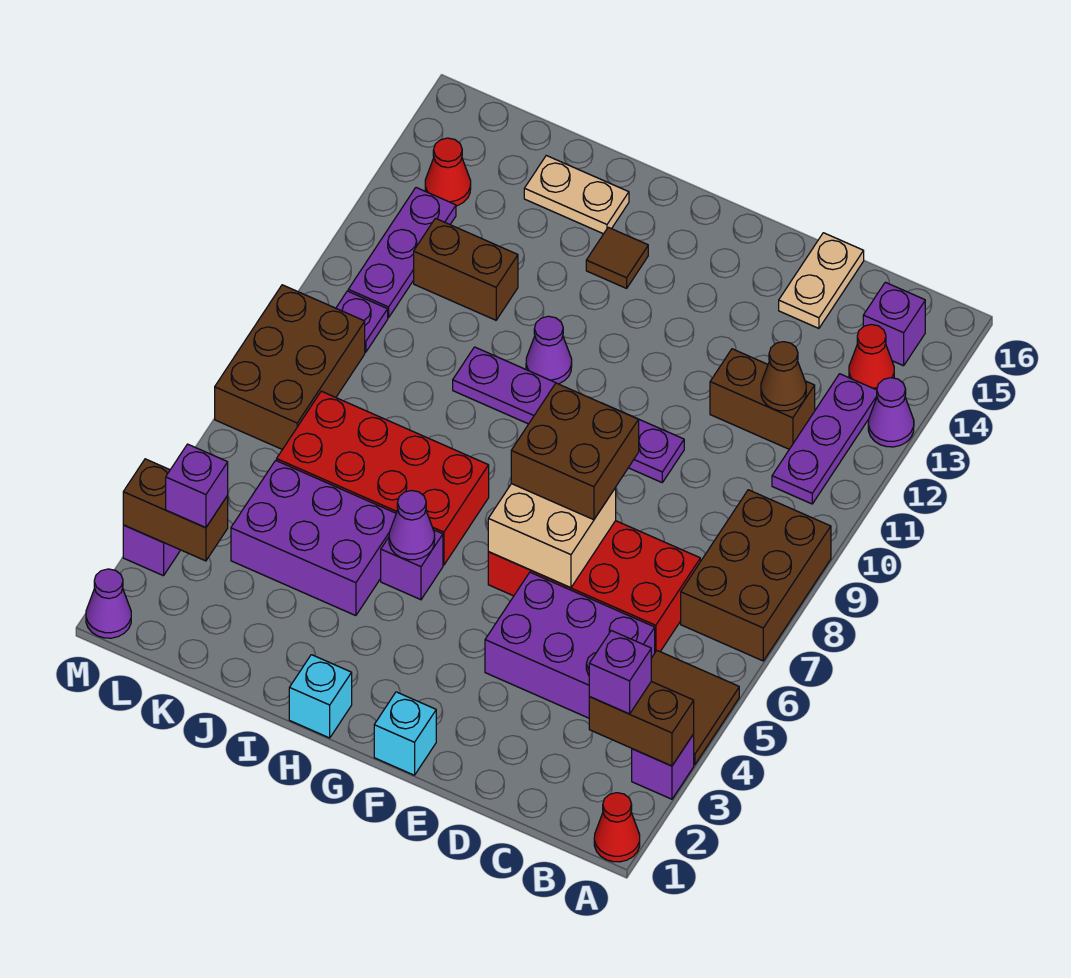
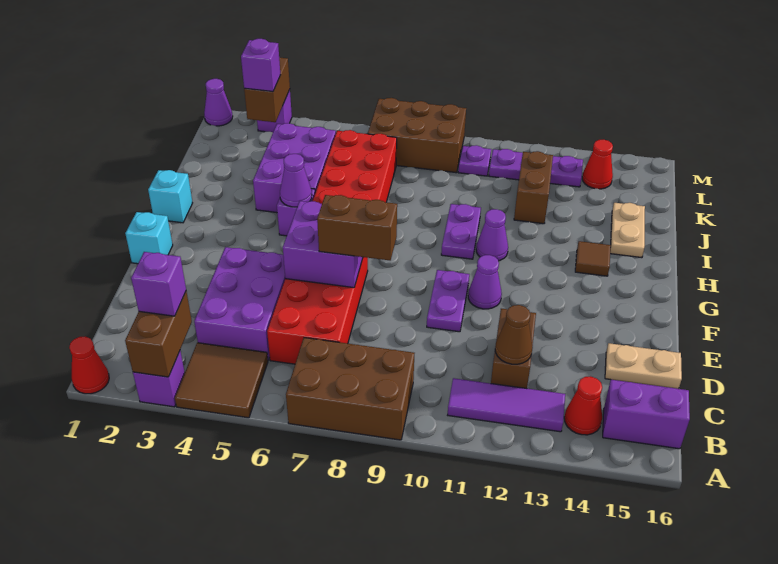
purple 1x1 cone [868,378,914,447] -> purple 1x1 cone moved to [468,255,502,309]
purple 1x3 plate [772,374,877,504] -> purple 1x3 tile [448,378,565,432]
purple 1x1 brick [863,282,925,366] -> purple 1x2 brick [603,380,690,449]
tan 2x2 brick [488,484,616,588] -> purple 2x2 brick [283,201,363,288]
brown 2x2 brick [511,383,639,520] -> brown 1x2 brick [317,195,397,260]

